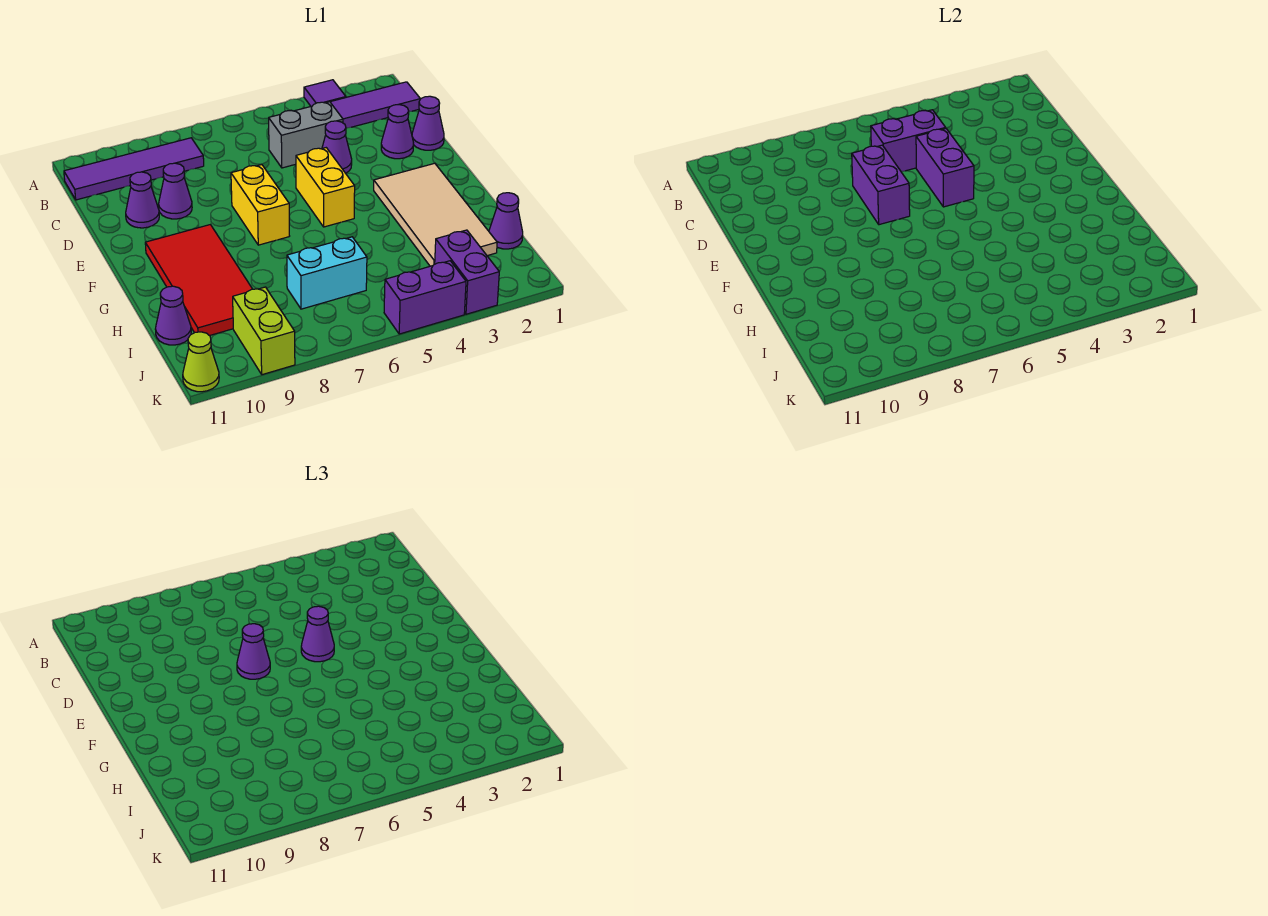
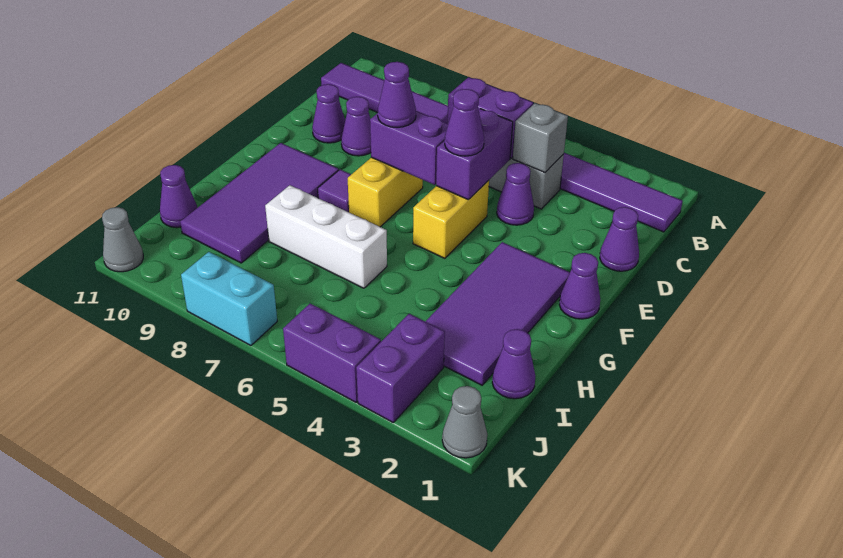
purple 1x1 tile [304,80,346,106] -> purple 1x1 tile moved to [318,170,351,212]
none -> grey 1x1 brick [513,103,568,172]
purple 1x1 cone [381,105,414,159] -> purple 1x1 cone moved to [559,253,600,319]
purple 1x2 brick [852,145,910,225] -> purple 1x2 brick turned to [370,111,448,185]
tan 2x4 tile [374,163,497,266] -> purple 2x4 tile [426,242,570,385]
red 2x4 tile [145,225,252,336] -> purple 2x4 tile [180,143,339,263]
none -> white 1x3 brick [265,185,387,288]
cyan 1x2 brick [287,237,367,309] -> cyan 1x2 brick moved to [181,252,277,345]
lime 1x2 brick [233,287,295,375] -> none
none -> grey 1x1 cone [442,386,487,458]
lime 1x1 cone [183,332,219,392] -> grey 1x1 cone [102,207,143,272]

